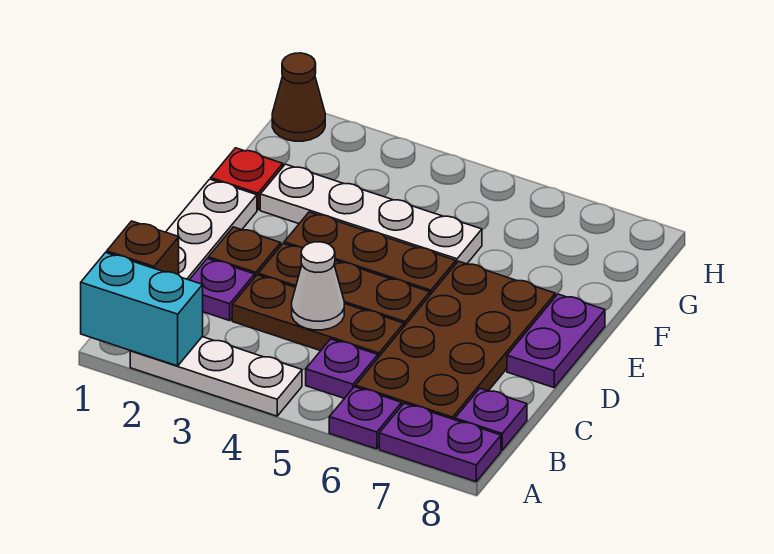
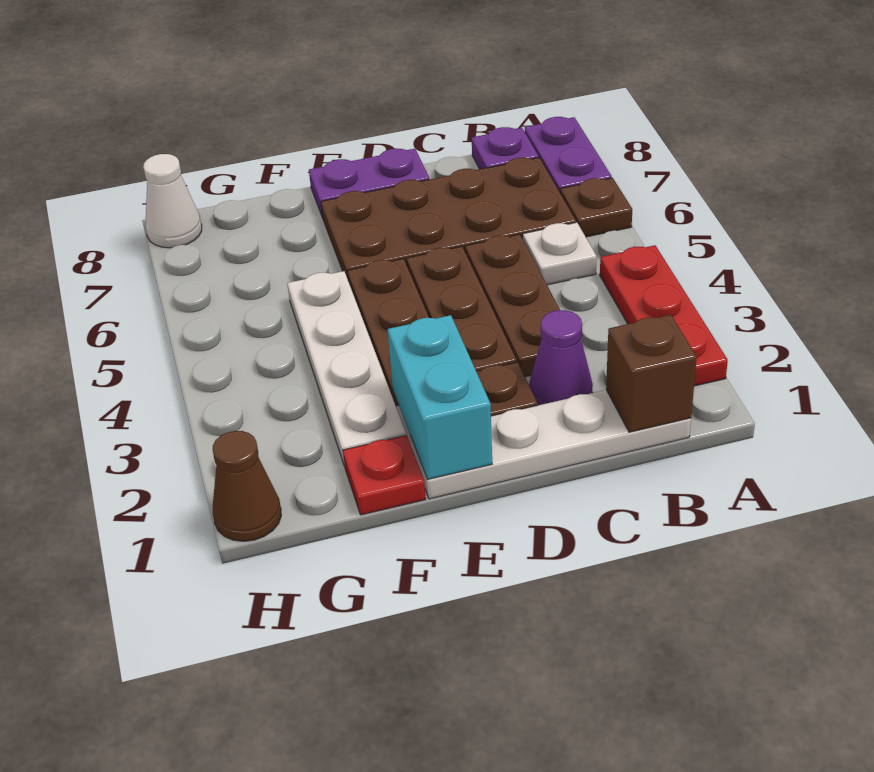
cyan 1x2 brick [81,253,203,366] -> cyan 1x2 brick moved to [388,315,492,479]
white 1x3 plate [130,337,302,416] -> red 1x3 plate [600,245,728,386]
purple 1x1 plate [329,387,402,449] -> brown 1x1 plate [560,178,632,237]
purple 1x1 plate [306,339,378,398] -> white 1x1 plate [523,222,597,285]
purple 1x1 plate [190,258,255,321] -> purple 1x1 cone [529,310,593,405]
white 1x1 cone [292,242,344,330] -> white 1x1 cone moved to [143,154,202,248]

